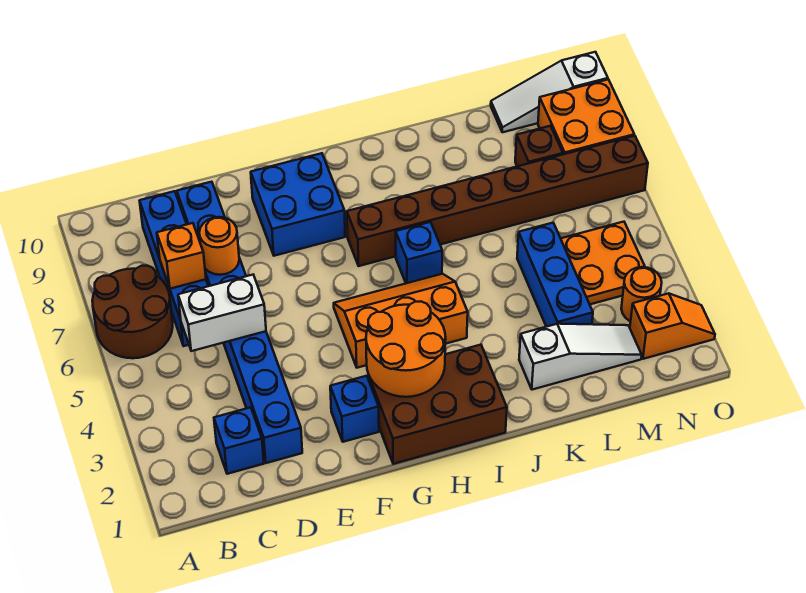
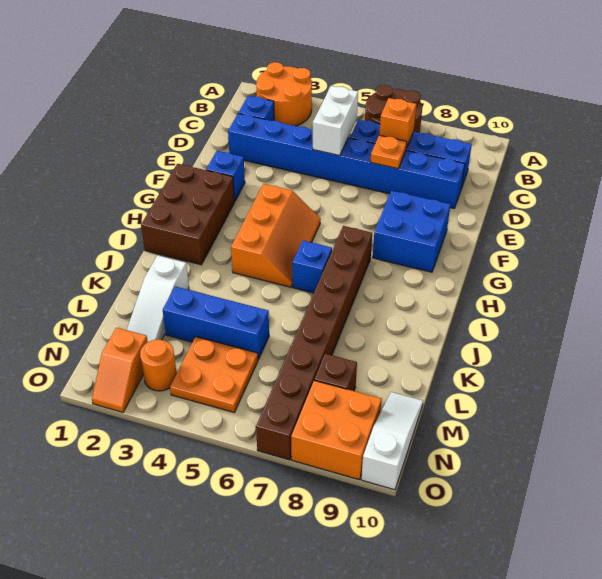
orange 1x1 round brick [199,217,239,275] -> orange 1x1 plate [370,135,407,169]
orange 2x2 round brick [366,302,446,397] -> orange 2x2 round brick moved to [256,62,312,126]

